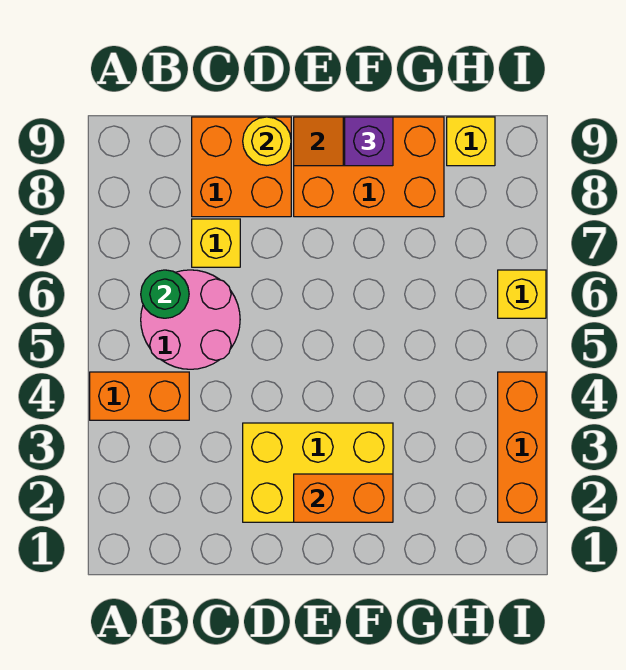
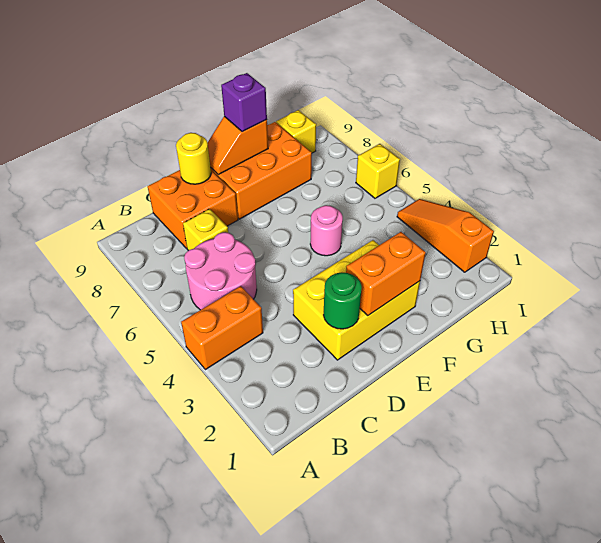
green 1x1 round brick [141,270,189,318] -> green 1x1 round brick moved to [324,273,362,329]
none -> pink 1x1 round brick [310,205,343,256]
orange 1x3 brick [498,372,546,522] -> orange 1x3 slope [397,199,494,272]

